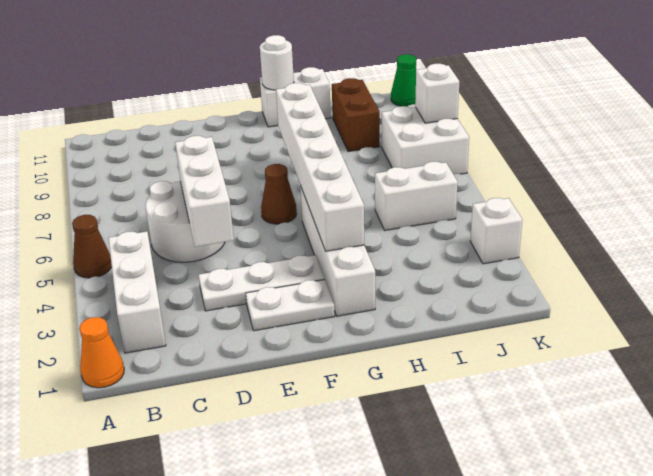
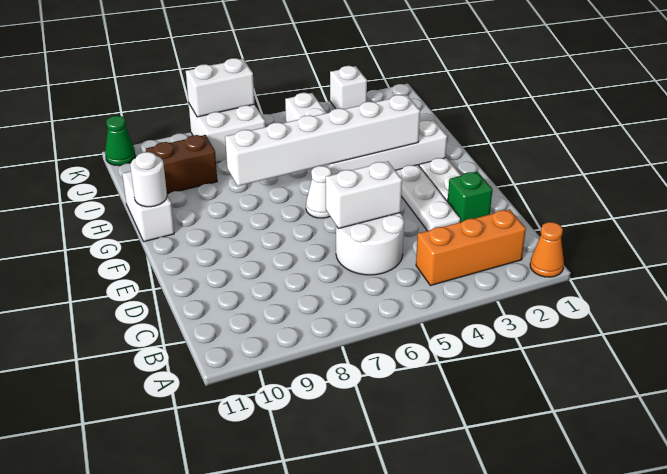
brown 1x1 cone [72,215,112,278] -> none
white 1x3 brick [109,232,166,353] -> orange 1x3 brick [416,209,526,286]
none -> green 1x1 brick [448,172,492,222]
white 1x3 brick [175,136,234,247] -> white 1x2 brick [326,162,402,229]
brown 1x1 cone [261,164,297,224] -> white 1x1 cone [306,166,331,218]
white 1x1 brick [415,64,459,123] -> white 1x2 brick [186,58,254,117]

